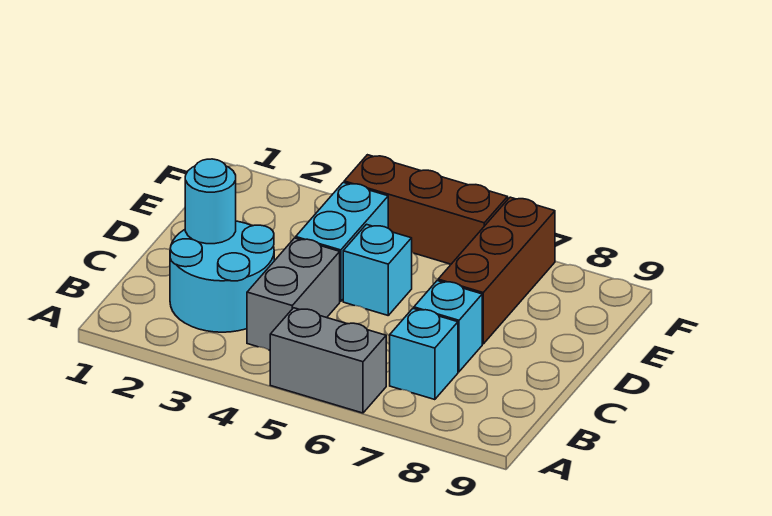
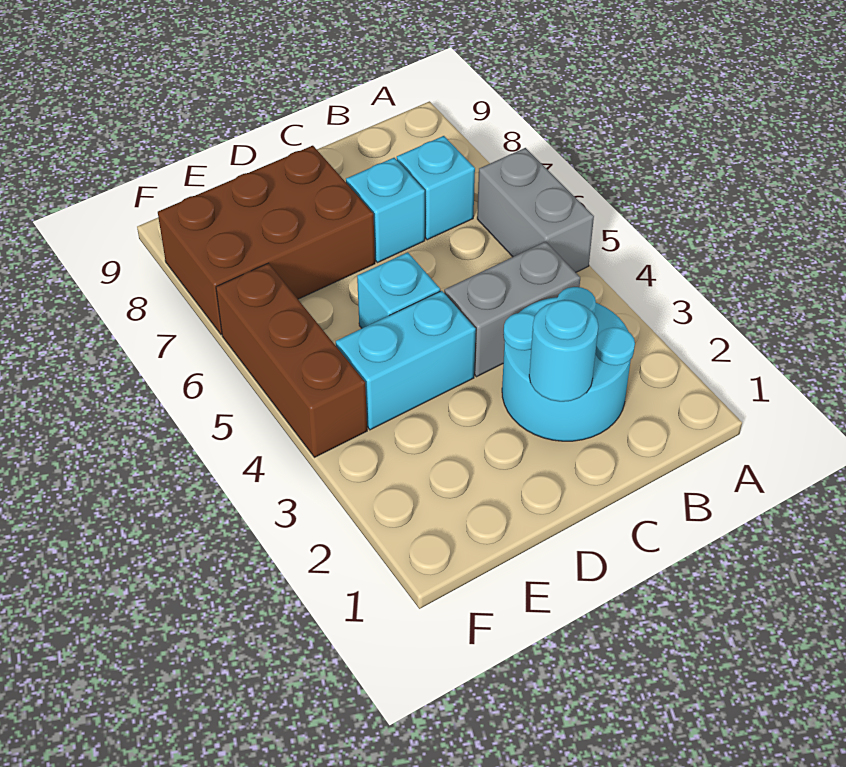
brown 1x3 brick [438,197,555,344] -> brown 2x3 brick [158,146,375,335]

